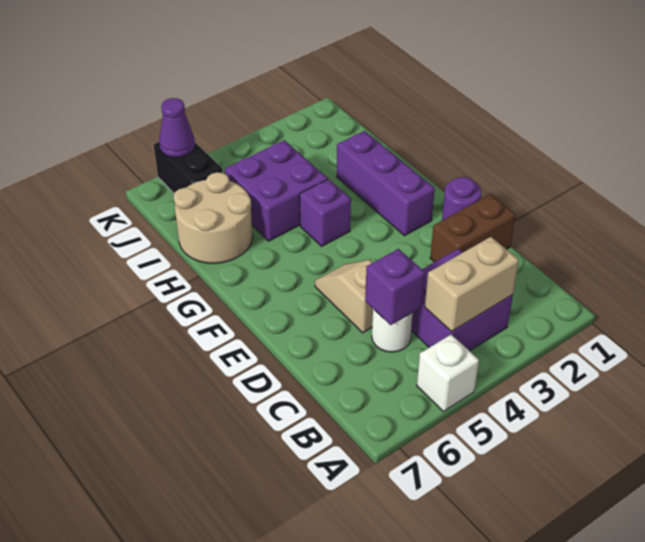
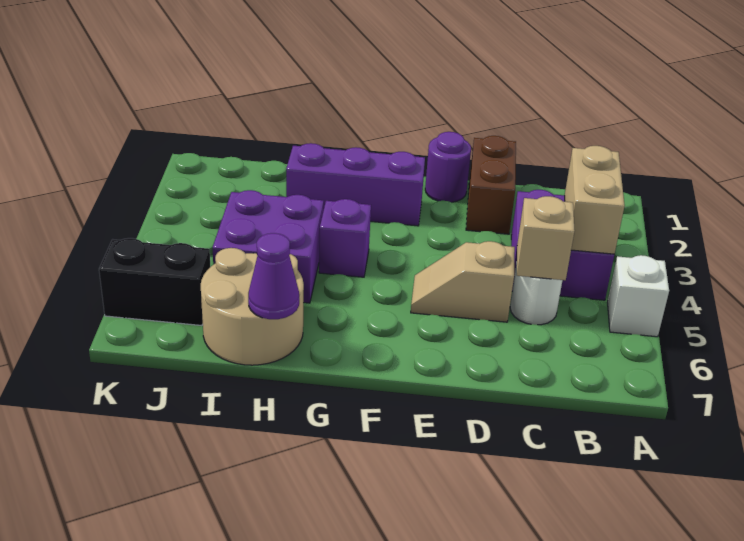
purple 1x1 brick [365,249,425,325] -> tan 1x1 brick [517,196,575,280]
purple 1x1 cone [159,98,195,158] -> purple 1x1 cone moved to [248,233,299,319]

